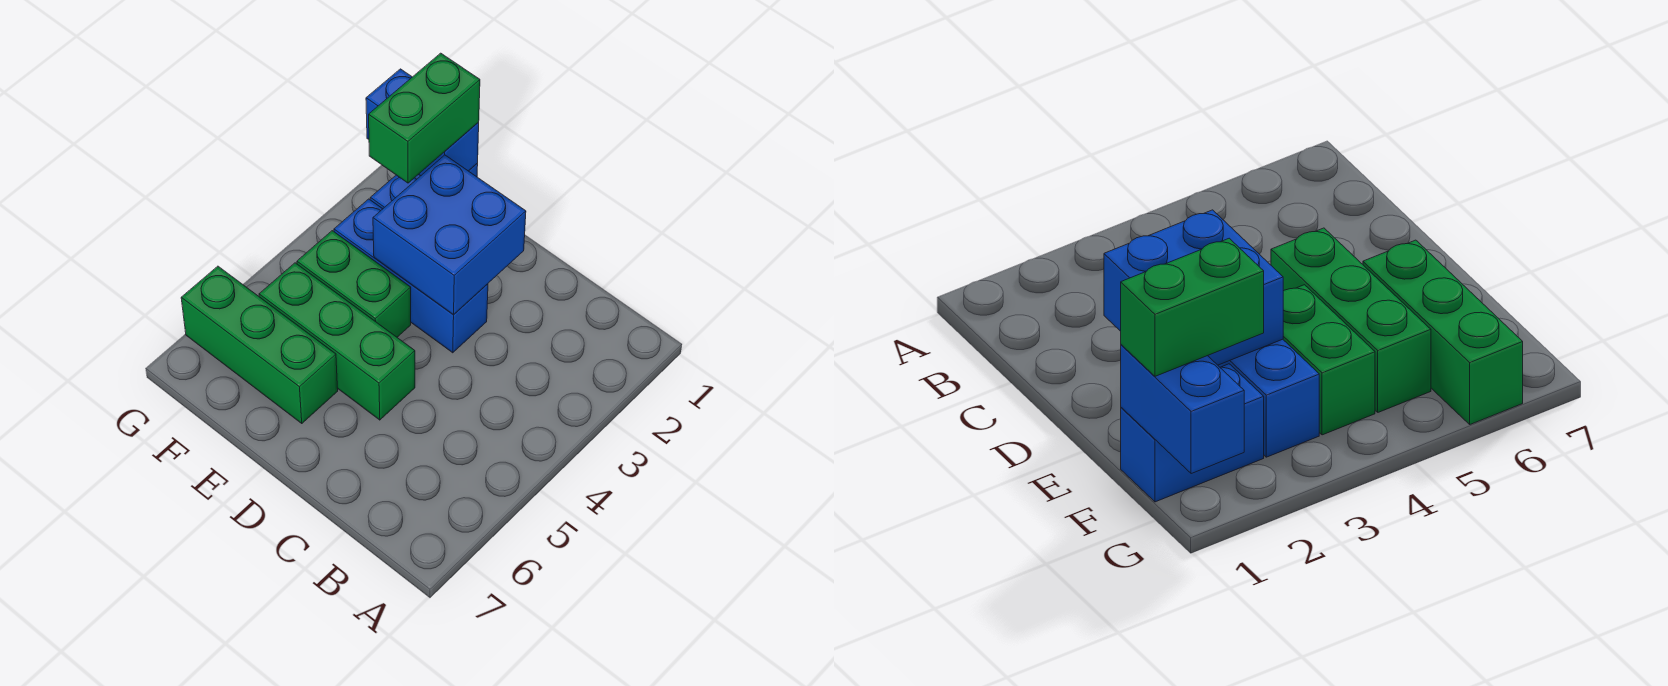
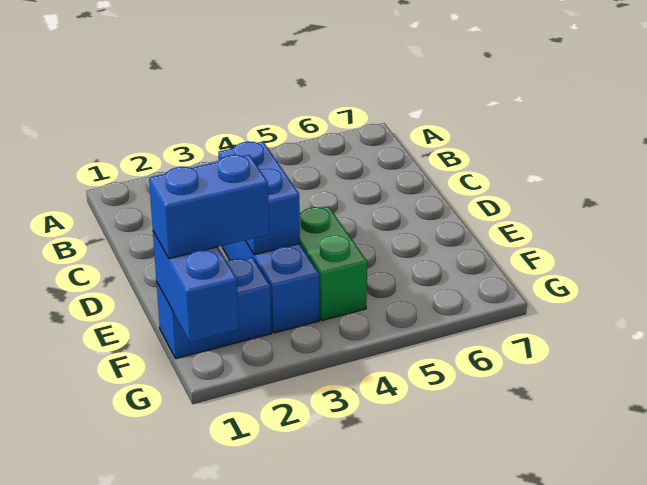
blue 2x2 brick [373,155,526,315] -> blue 1x2 brick [218,141,300,255]
green 1x3 brick [259,263,415,420] -> none
green 1x3 brick [181,266,338,424] -> none
green 1x2 brick [369,53,480,183] -> blue 1x2 brick [149,155,269,259]

